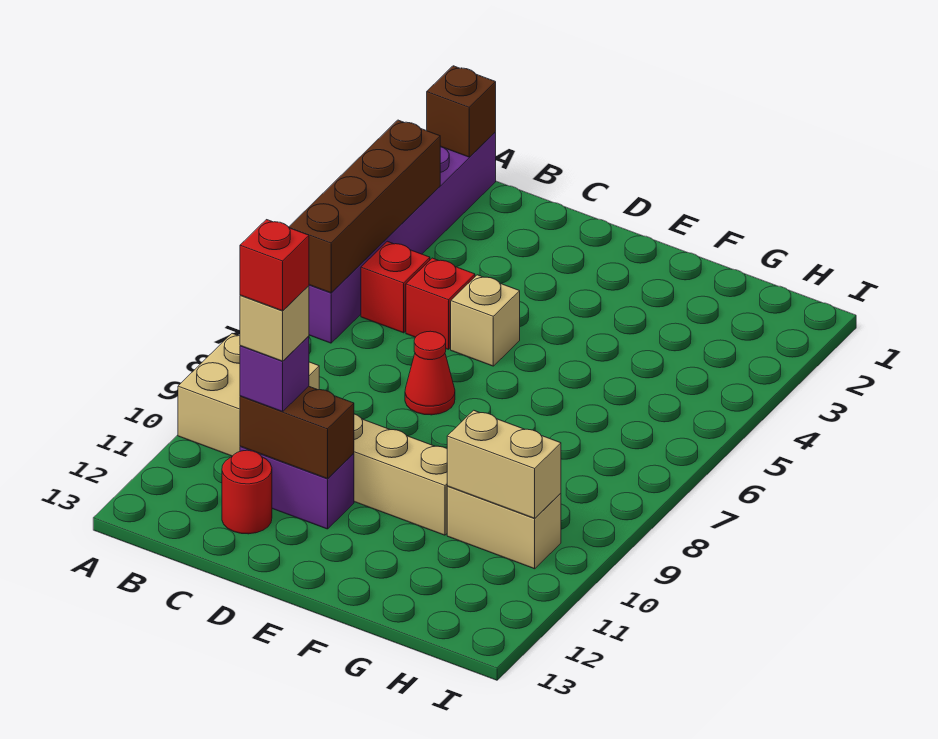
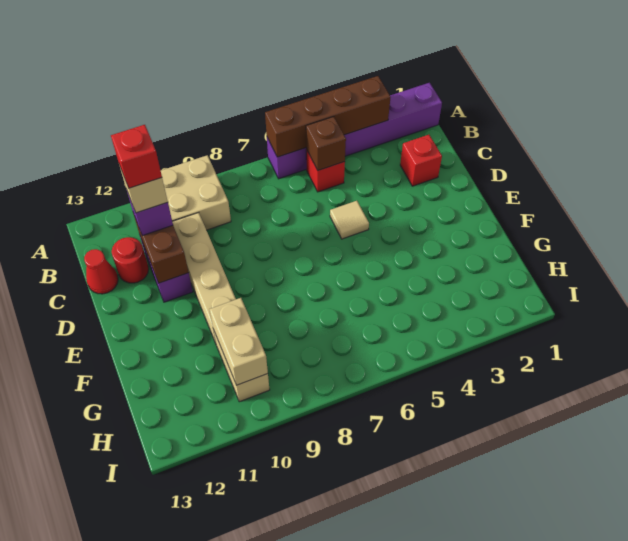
brown 1x1 brick [427,66,496,157] -> brown 1x1 brick moved to [306,117,346,170]
red 1x1 brick [406,258,475,349] -> red 1x1 brick moved to [400,135,442,186]
tan 1x1 brick [451,275,520,366] -> tan 1x1 tile [330,201,369,239]
red 1x1 cone [405,331,455,415] -> red 1x1 cone moved to [84,249,118,294]

